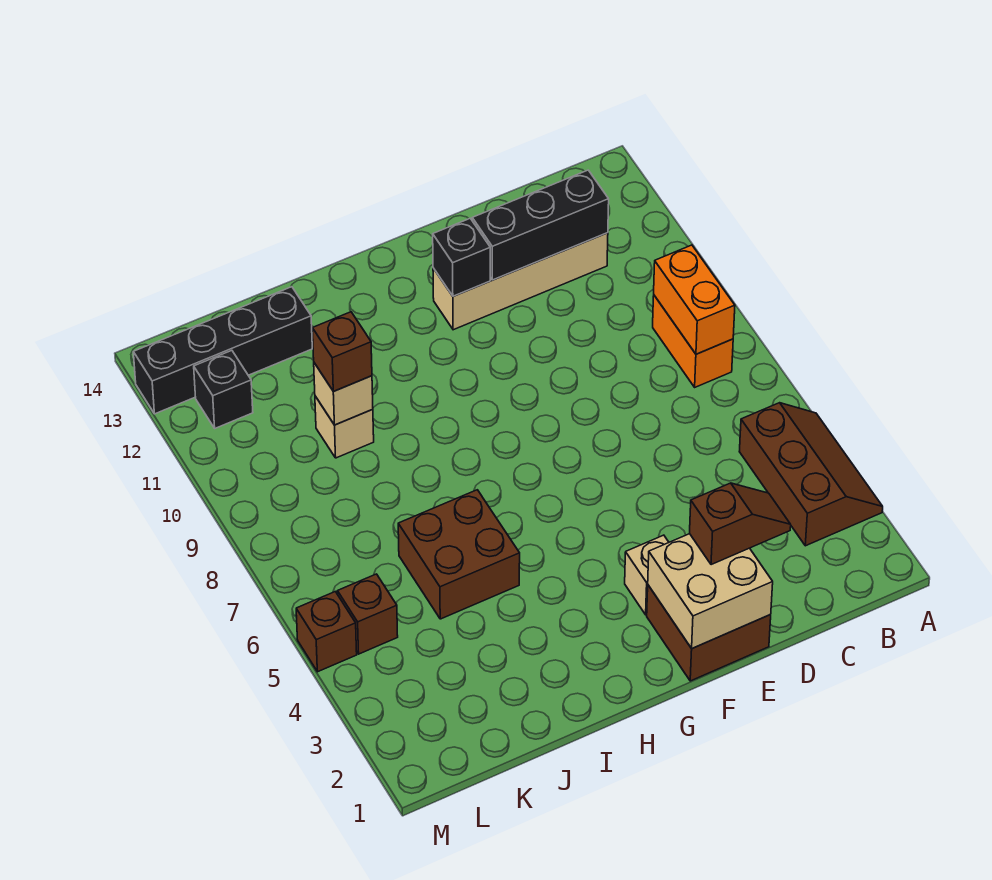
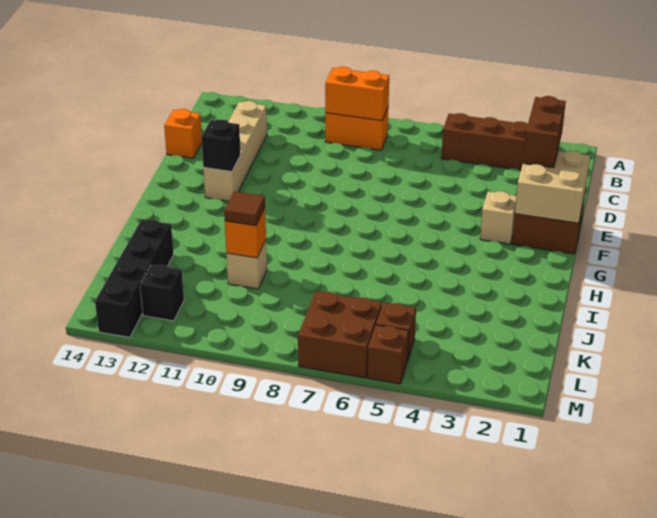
black 1x3 brick [472,170,609,280] -> none
brown 1x2 slope [690,483,791,565] -> brown 1x2 brick [523,96,566,168]
none -> orange 1x1 brick [164,109,202,158]
brown 2x2 brick [398,490,520,619] -> brown 2x2 brick moved to [298,291,382,378]
tan 1x1 brick [314,363,373,425] -> orange 1x1 brick [225,208,266,258]
brown 1x1 brick [312,312,372,391] -> brown 1x1 tile [224,191,265,226]

